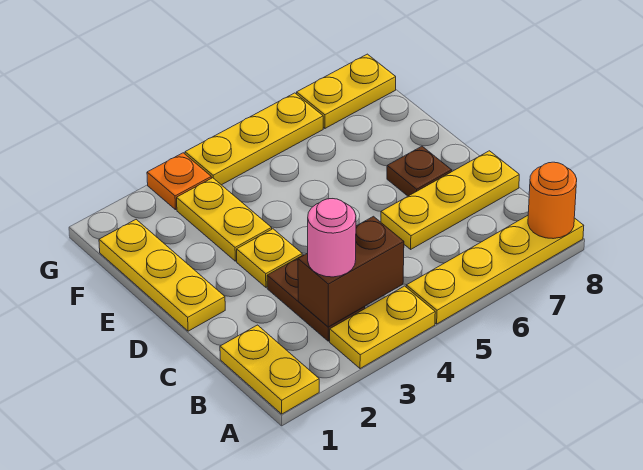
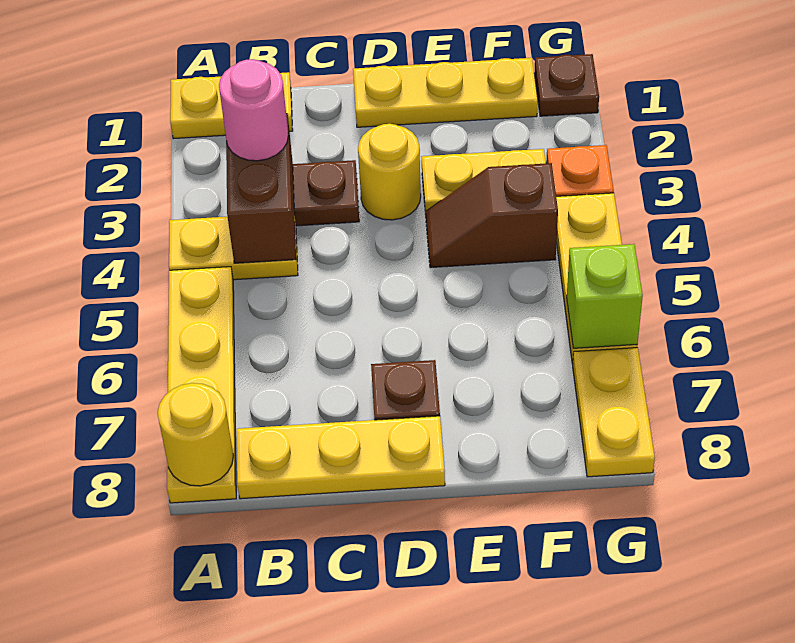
yellow 1x2 plate [330,286,435,369] -> yellow 1x2 plate turned to [169,217,298,280]
orange 1x1 round brick [528,162,577,239] -> yellow 1x1 round brick [158,383,234,486]
yellow 1x3 plate [381,151,519,249] -> yellow 1x3 plate turned to [237,416,445,499]
yellow 1x1 plate [237,229,302,287] -> yellow 1x1 round brick [358,124,421,220]
none -> brown 1x2 slope [426,163,558,268]
none -> brown 1x1 plate [534,54,599,116]
none -> lime 1x1 brick [567,244,643,348]

